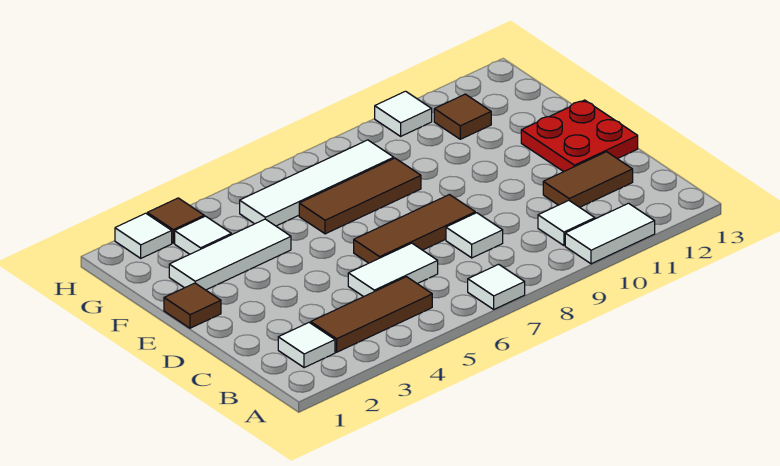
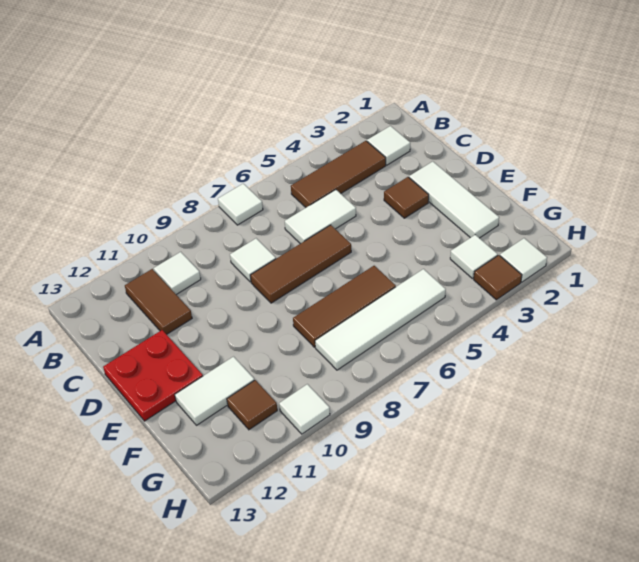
white 1x2 tile [565,203,655,264] -> white 1x2 tile moved to [175,357,254,425]
brown 1x2 tile [543,152,633,207] -> brown 1x2 tile turned to [125,269,192,334]
brown 1x1 tile [164,283,221,328] -> brown 1x1 tile moved to [384,177,429,218]
white 1x3 tile [169,219,291,290] -> white 1x3 tile turned to [409,161,499,238]

